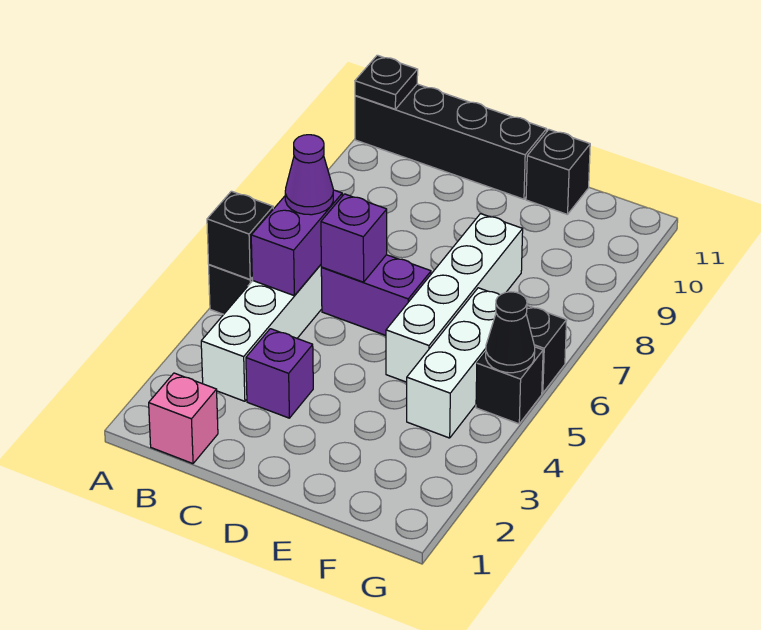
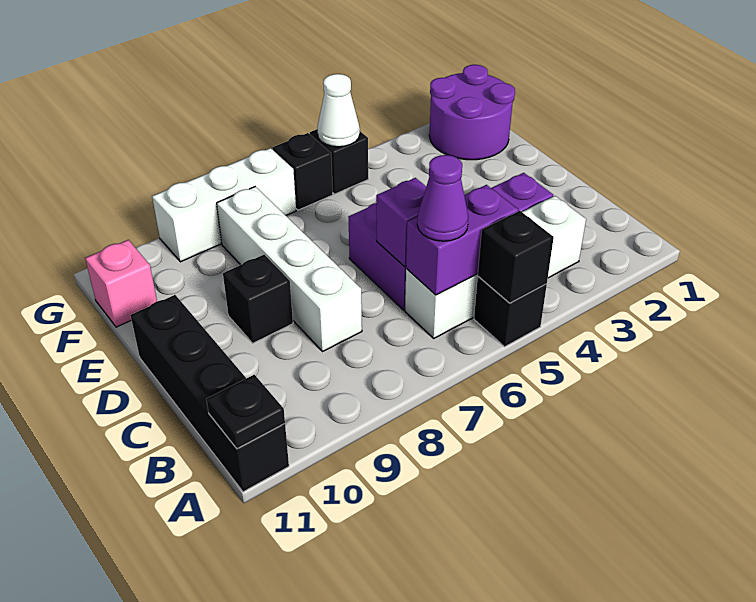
pink 1x1 brick [149,373,218,464] -> pink 1x1 brick moved to [85,240,157,327]
white 1x4 brick [386,214,523,382] -> white 1x4 brick turned to [217,187,362,352]
black 1x1 brick [526,130,590,215] -> black 1x1 brick moved to [223,255,293,343]
none -> purple 2x2 round brick [429,65,515,160]
white 1x3 brick [407,288,500,438] -> white 1x3 brick moved to [152,148,296,262]
black 1x1 cone [486,292,535,373] -> white 1x1 cone [317,74,360,147]

